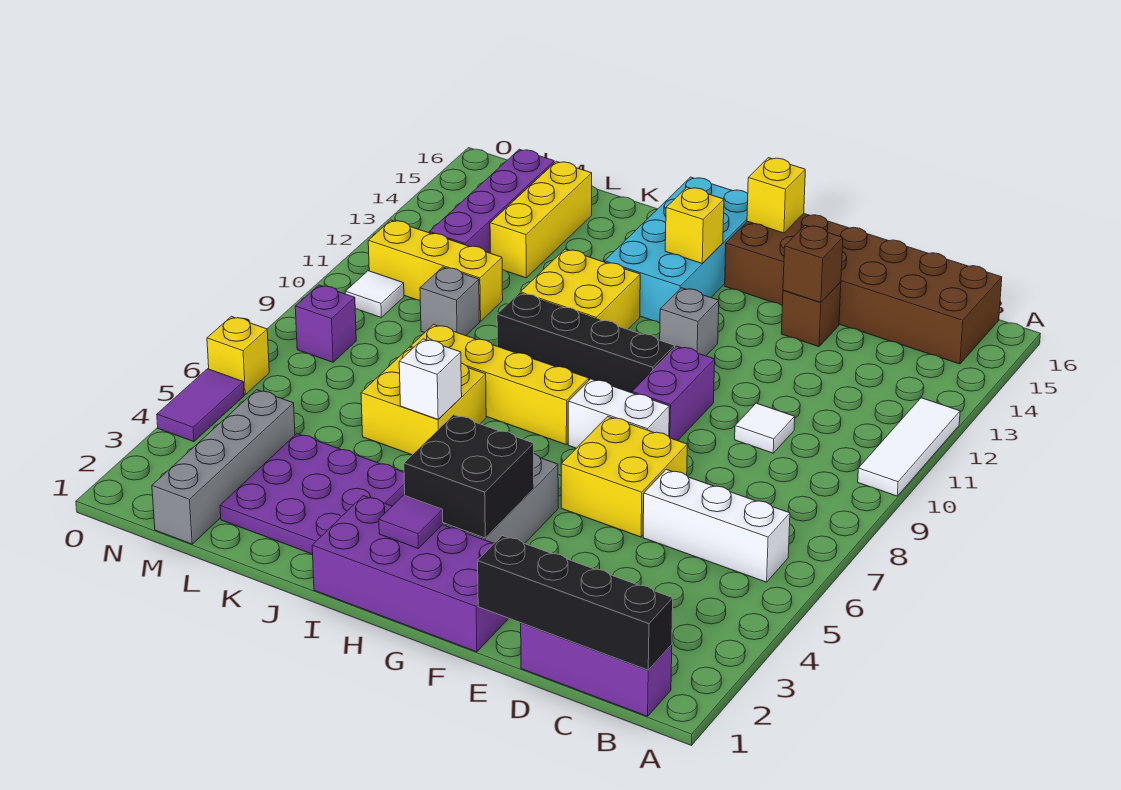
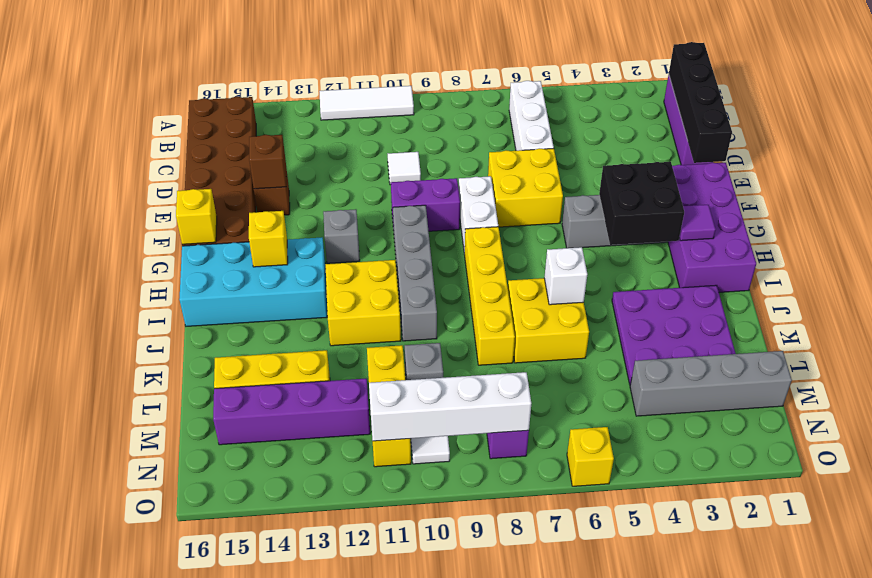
black 1x4 brick [497,293,675,393] -> grey 1x4 brick [393,205,437,341]
none -> white 1x4 brick [369,372,531,441]
purple 1x2 tile [157,369,244,442] -> none

